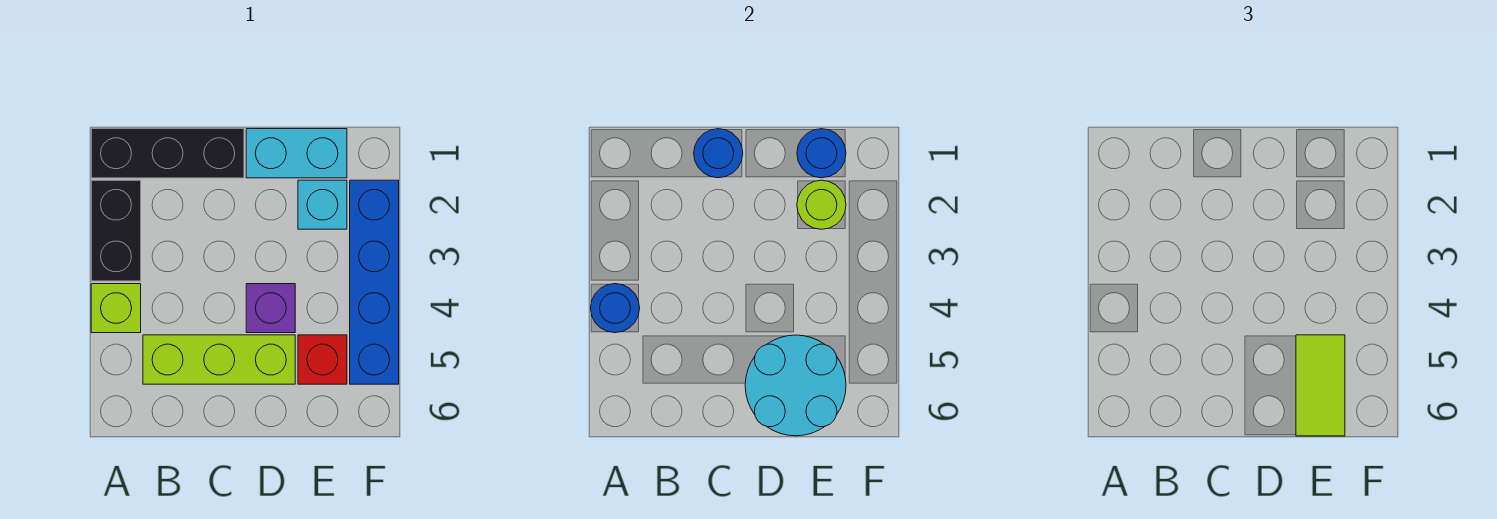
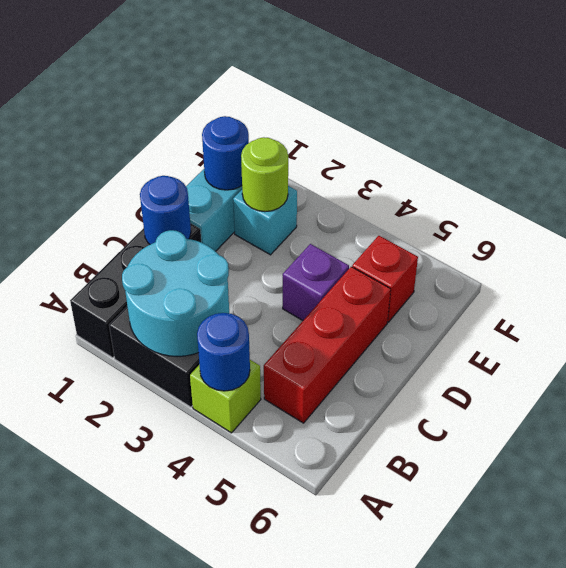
lime 1x3 brick [143,335,295,384] -> red 1x3 brick [264,267,391,423]
cyan 2x2 round brick [745,335,846,436] -> cyan 2x2 round brick moved to [122,230,229,357]
lime 1x2 tile [1296,335,1345,436] -> none
blue 1x4 brick [350,180,399,384] -> none

